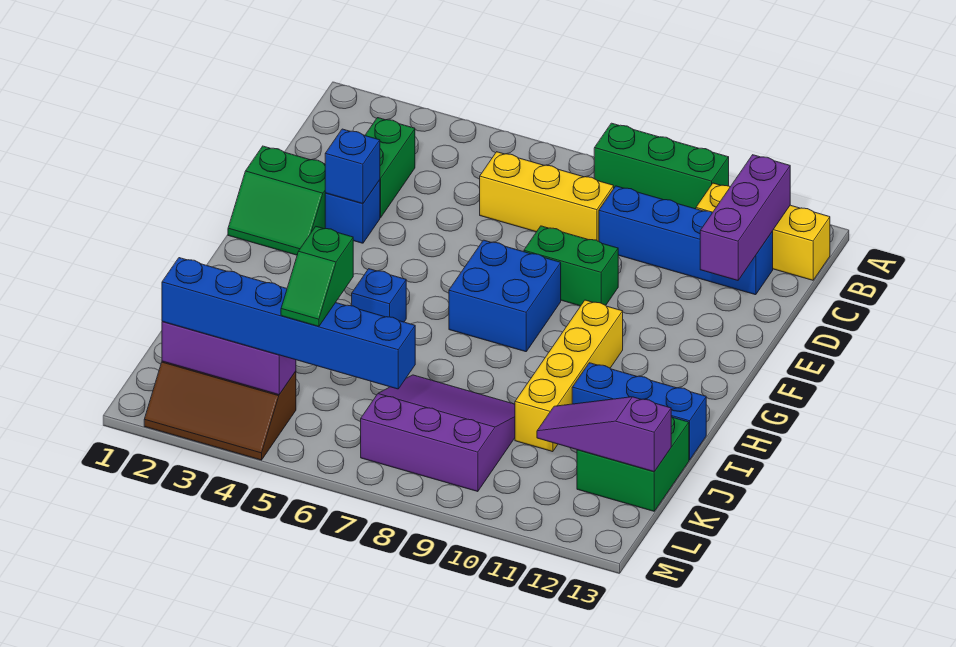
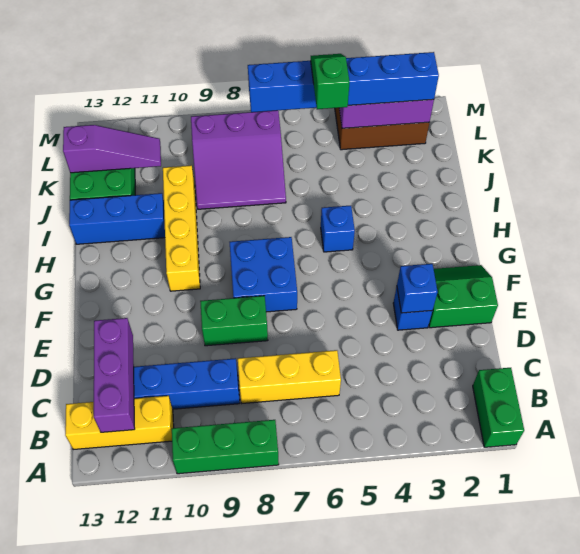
green 1x2 brick [365,118,415,218] -> green 1x2 brick moved to [473,368,524,447]

